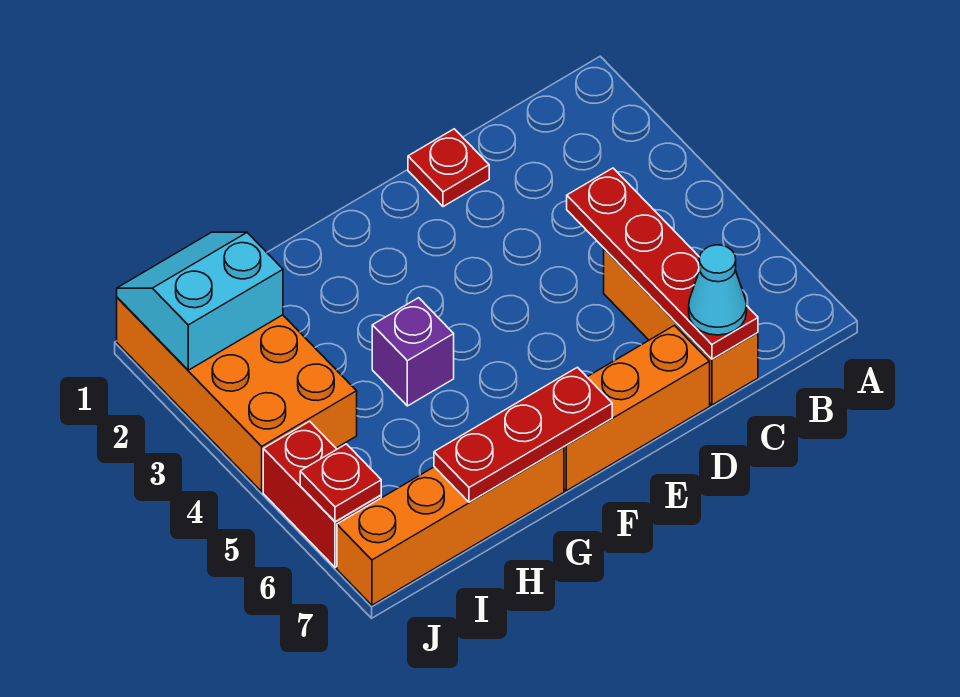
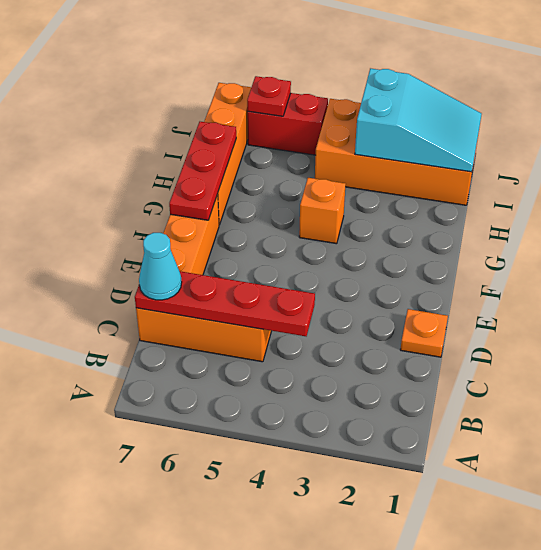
red 1x1 plate [408,129,489,207] -> orange 1x1 plate [400,309,448,357]
purple 1x1 brick [372,298,454,406] -> orange 1x1 brick [299,178,345,244]
cyan 2x2 slope [117,232,283,370] -> cyan 2x3 slope [355,68,482,172]

